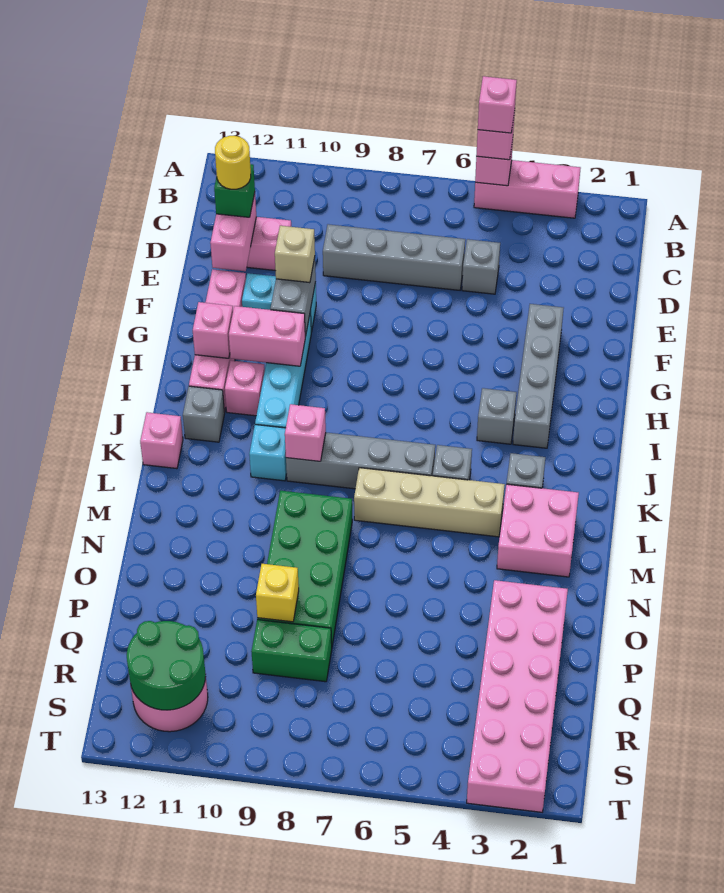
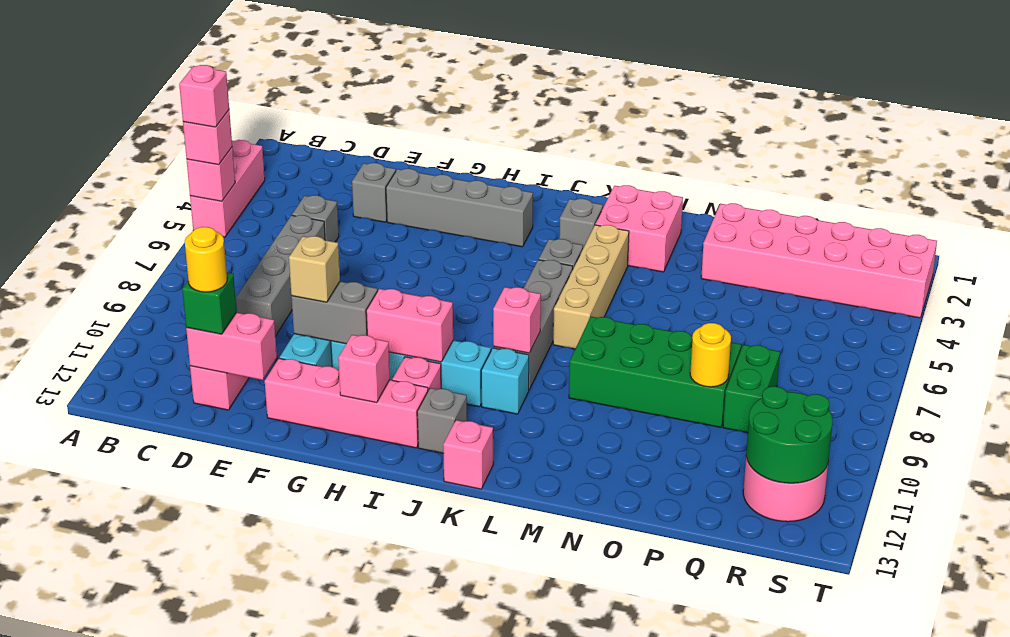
pink 1x2 brick [229,306,305,366] -> pink 1x2 brick turned to [366,289,453,362]
grey 1x1 brick [477,388,516,444] -> grey 1x1 brick moved to [352,163,396,222]
yellow 1x1 brick [256,564,299,622] -> yellow 1x1 round brick [690,323,731,387]

